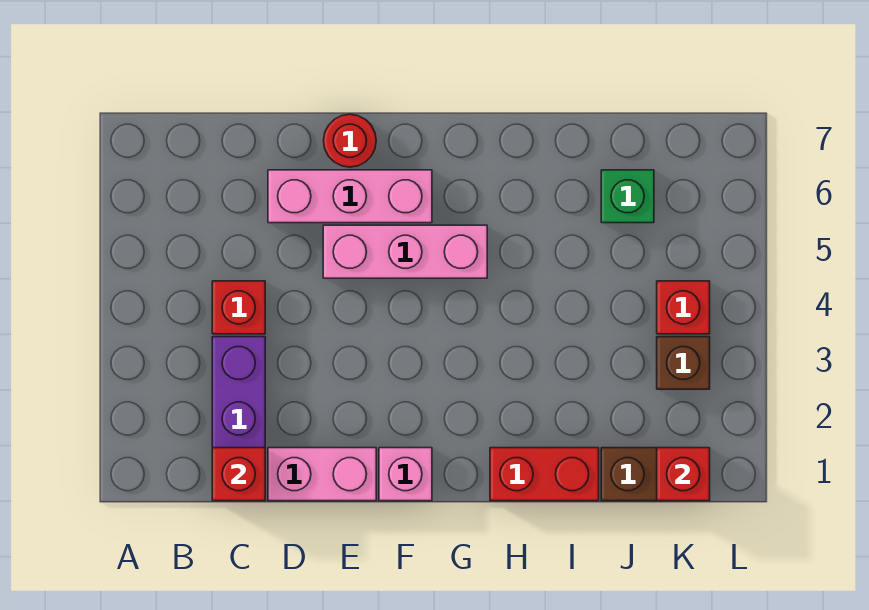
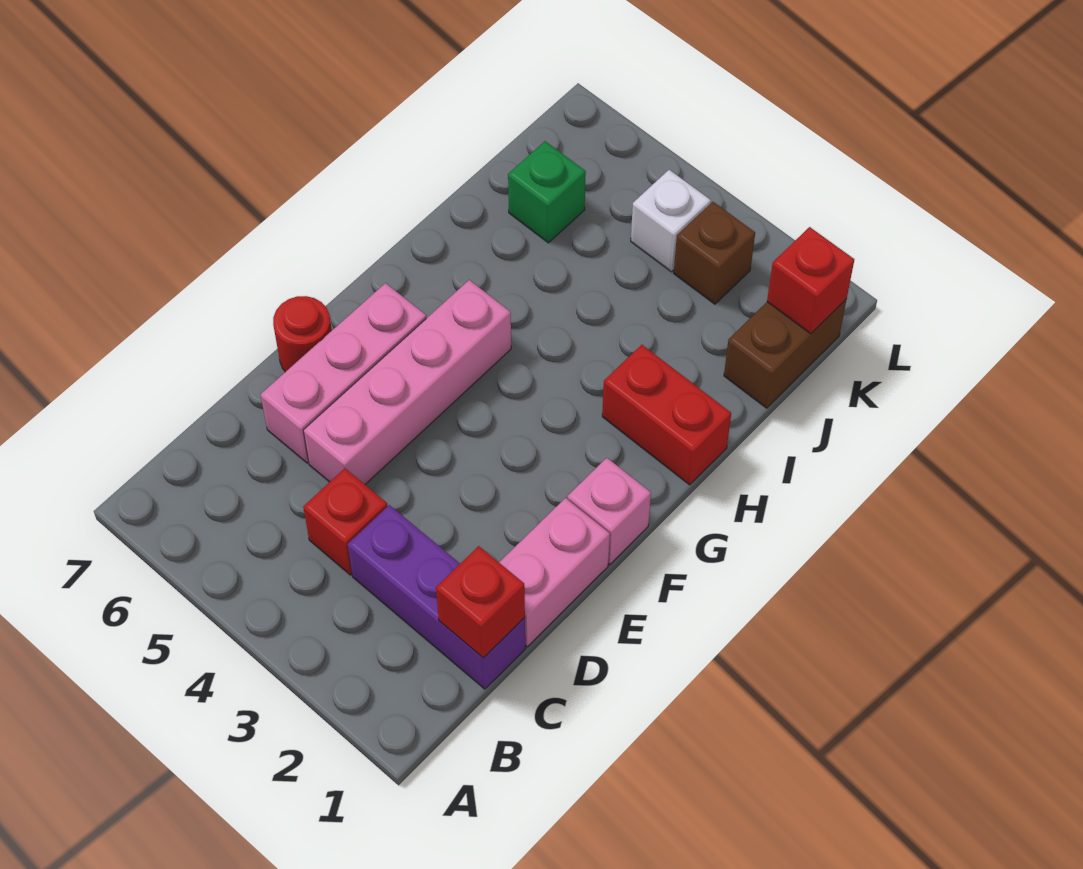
pink 1x3 brick [323,225,487,278] -> pink 1x4 brick [303,280,511,484]
red 1x2 brick [490,448,599,501] -> red 1x2 brick turned to [602,345,731,485]
red 1x1 brick [657,281,710,334] -> white 1x1 brick [631,170,711,272]

